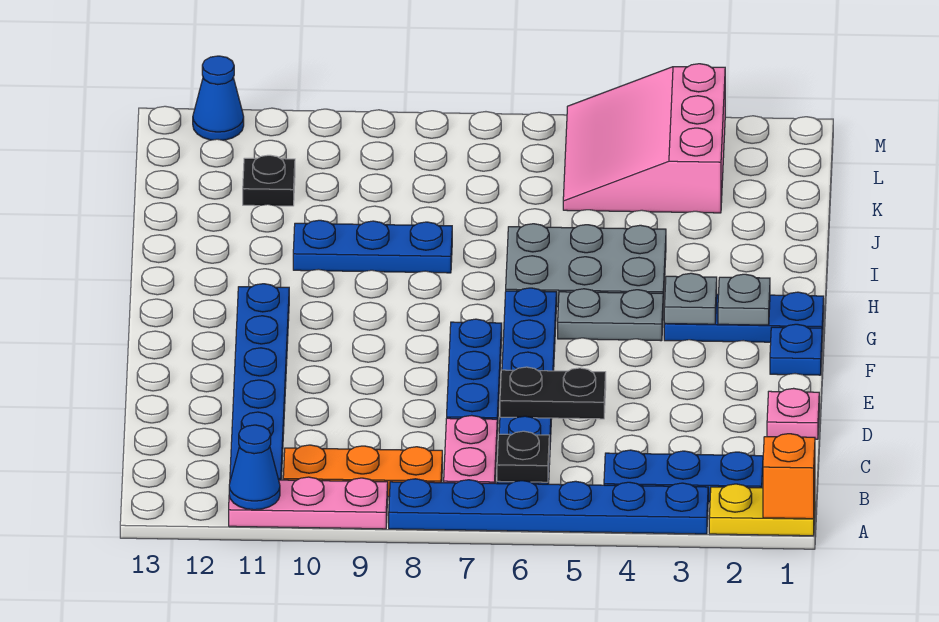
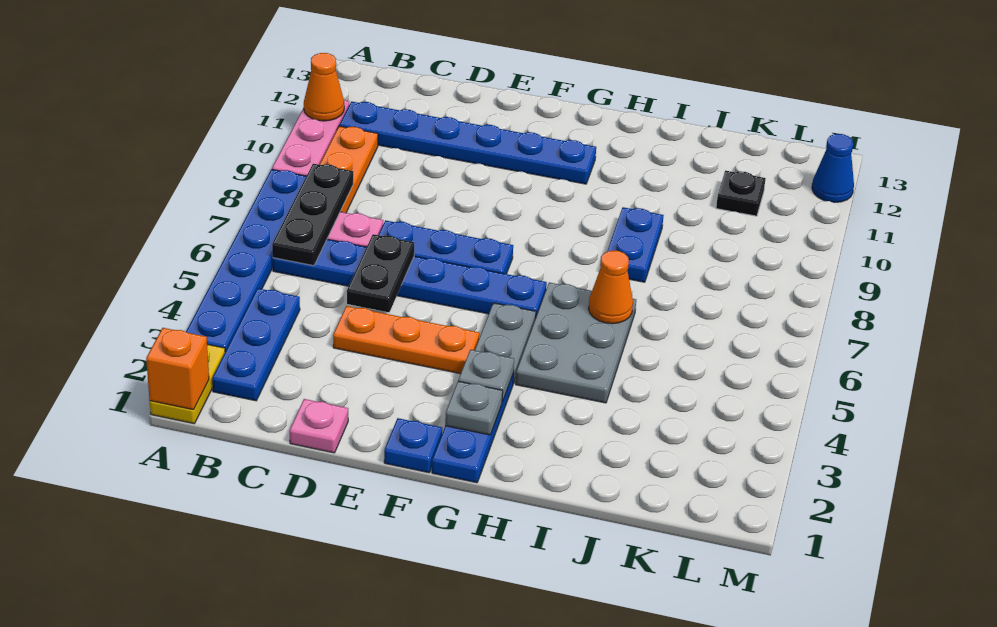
blue 1x1 cone [229,425,280,510] -> orange 1x1 cone [304,53,344,121]
black 1x1 plate [497,431,549,482] -> black 1x3 plate [272,164,353,266]
none -> orange 1x3 plate [333,306,479,374]
none -> orange 1x1 cone [589,251,633,324]
blue 1x3 plate [293,220,452,273] -> blue 1x2 plate [607,207,664,282]
pink 3x3 slope [563,64,725,213] -> none

